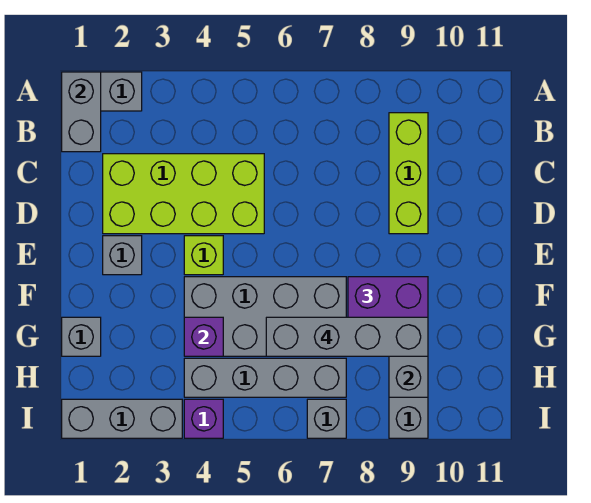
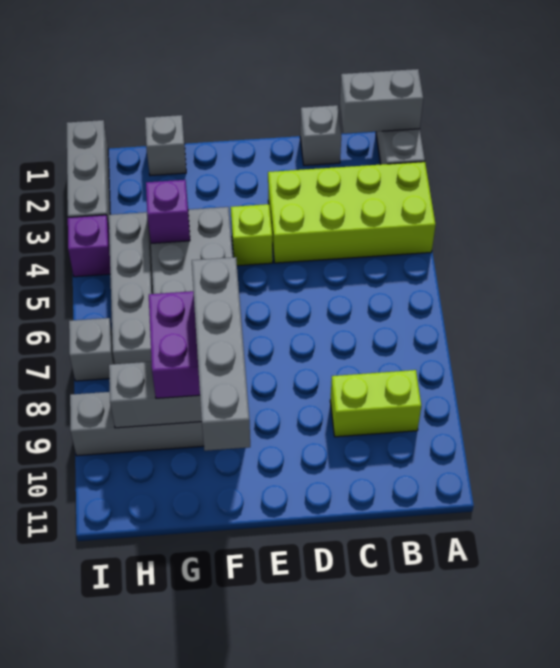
lime 1x3 brick [389,113,428,234] -> lime 1x2 brick [330,370,421,437]
lime 2x4 brick [103,154,264,234] -> lime 2x4 brick turned to [268,162,436,263]
grey 1x1 brick [103,236,142,275] -> grey 1x1 brick moved to [300,105,342,165]
grey 1x4 brick [266,317,428,356] -> grey 1x4 brick moved to [192,257,250,451]

